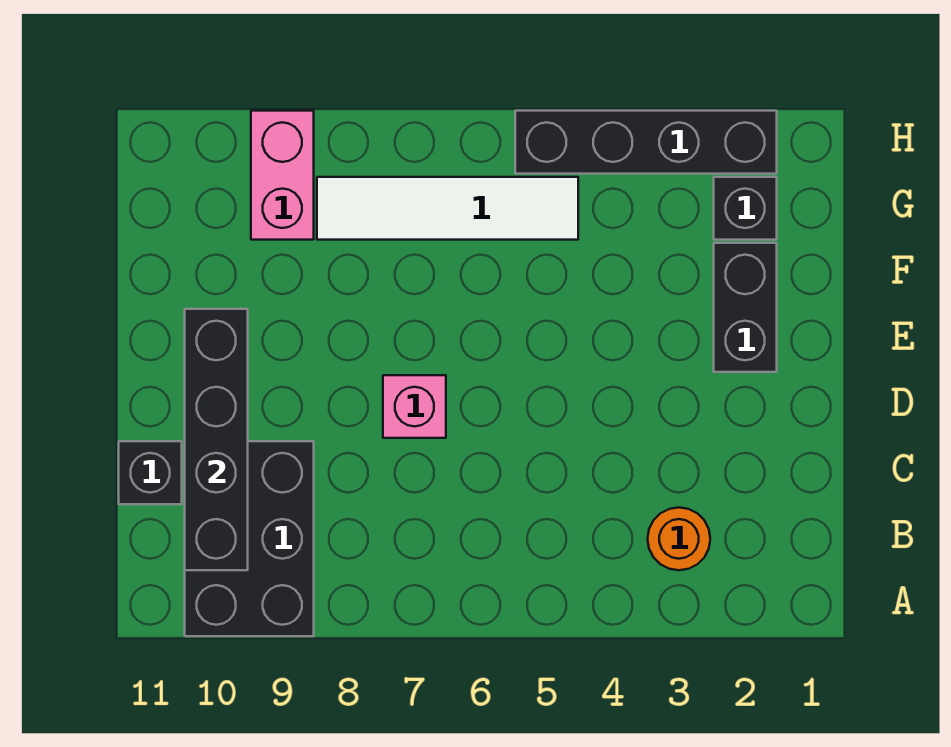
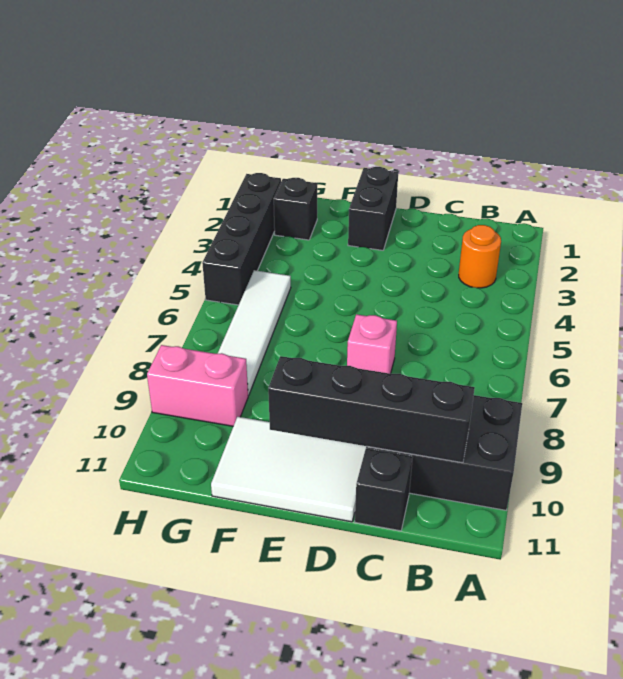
none -> white 2x3 tile [211,417,366,522]
black 1x2 brick [714,243,777,372] -> black 1x2 brick turned to [348,167,398,250]

